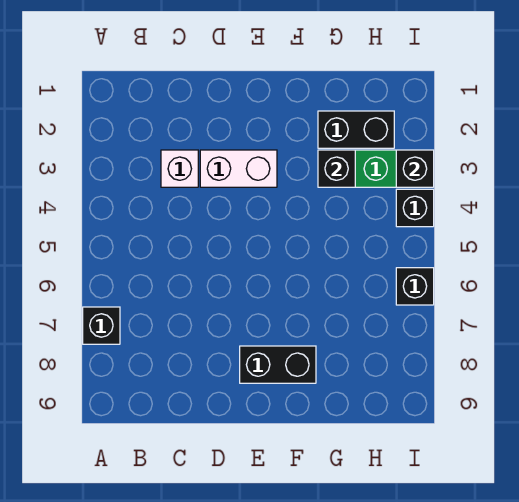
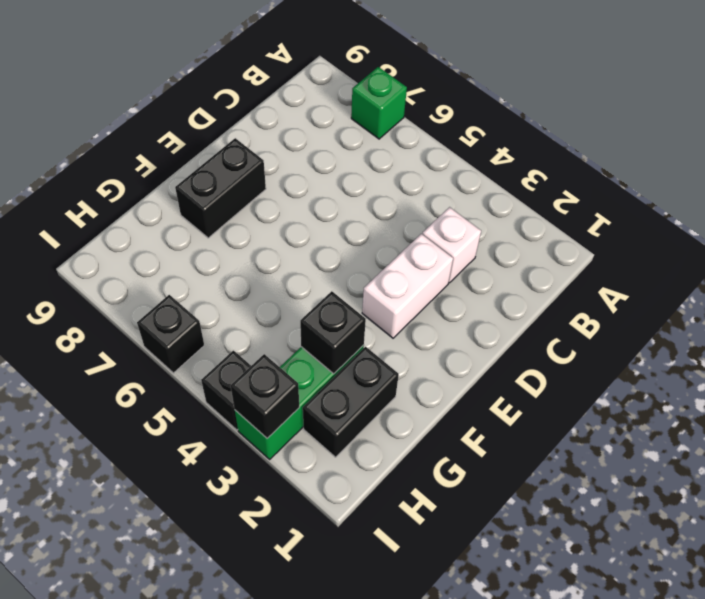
black 1x1 brick [83,307,120,344] -> green 1x1 brick [351,67,407,139]

